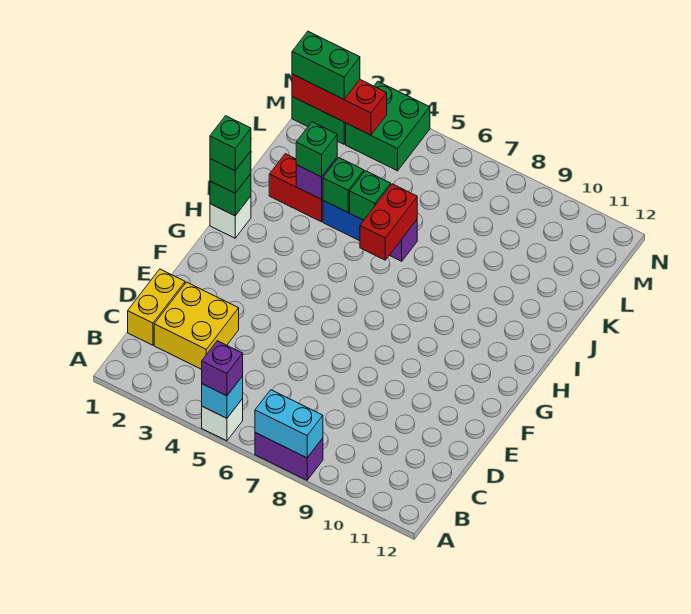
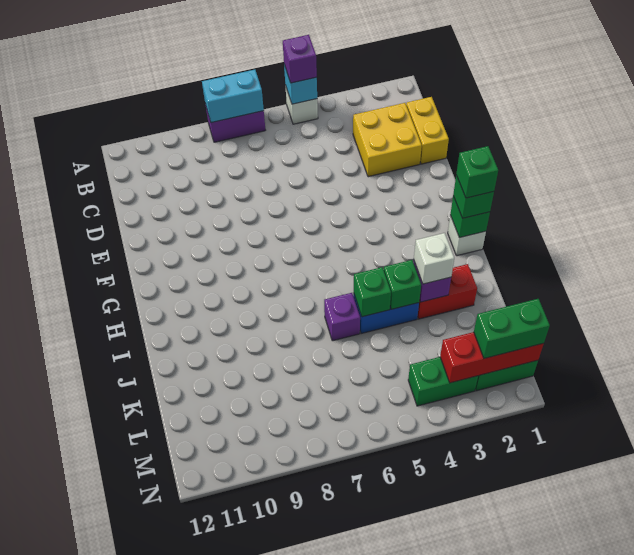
red 1x2 brick [360,184,417,260] -> none
green 1x1 brick [296,122,337,177] -> white 1x1 brick [414,233,454,284]
green 2x2 brick [346,81,430,171] -> green 1x2 brick [408,357,478,406]

